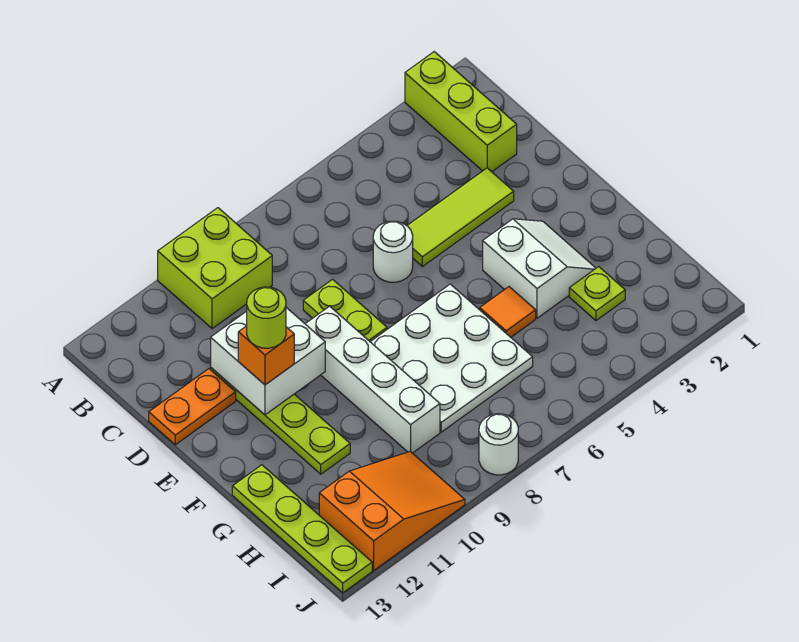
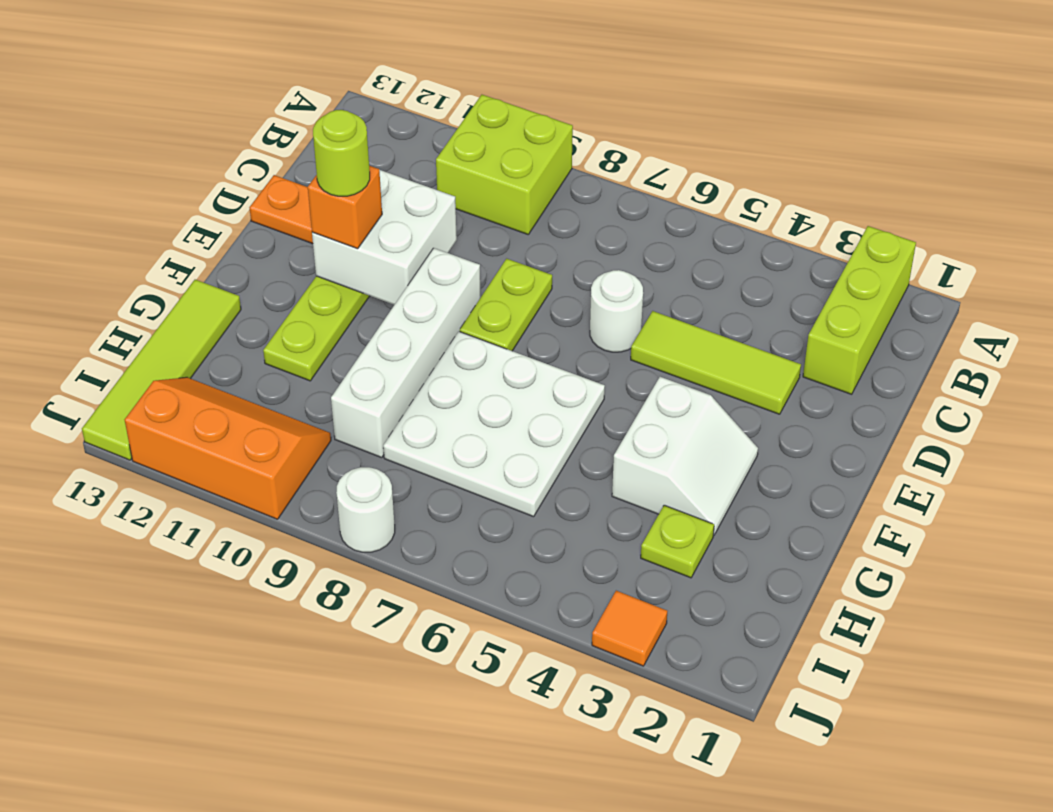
orange 1x1 tile [480,287,536,337] -> orange 1x1 tile moved to [592,591,667,666]
lime 1x4 plate [232,465,372,593] -> lime 1x4 tile [82,280,241,460]
orange 2x3 slope [319,451,465,570] -> orange 2x3 slope turned to [125,377,331,519]

